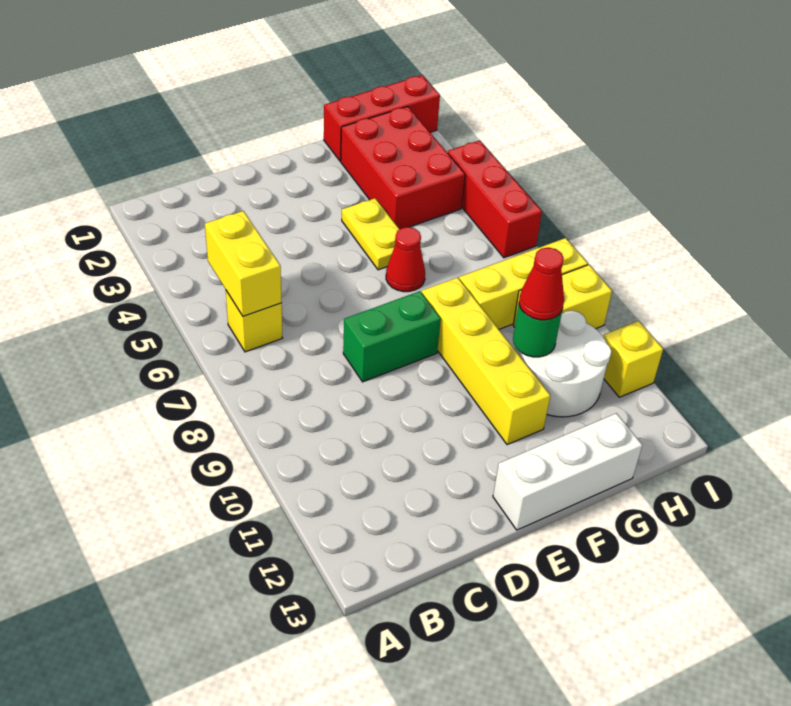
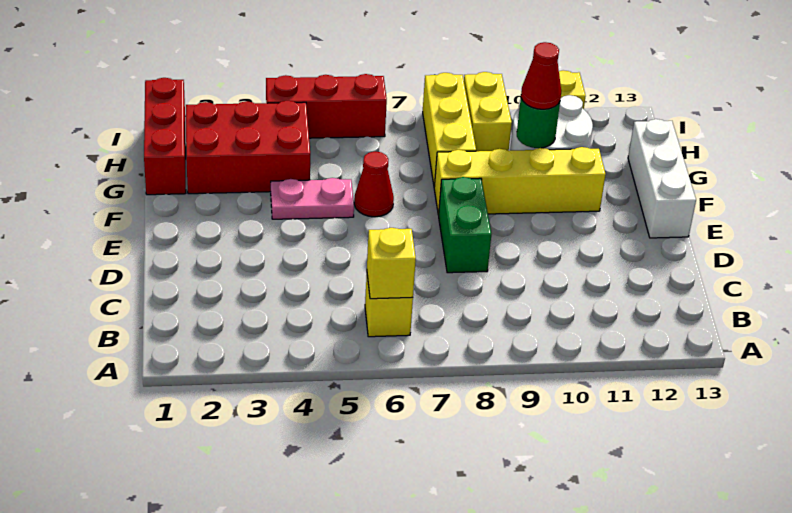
yellow 1x2 brick [205,211,282,316] -> yellow 1x1 brick [367,228,416,299]
yellow 1x2 plate [342,198,400,270] -> pink 1x2 plate [271,178,354,219]

